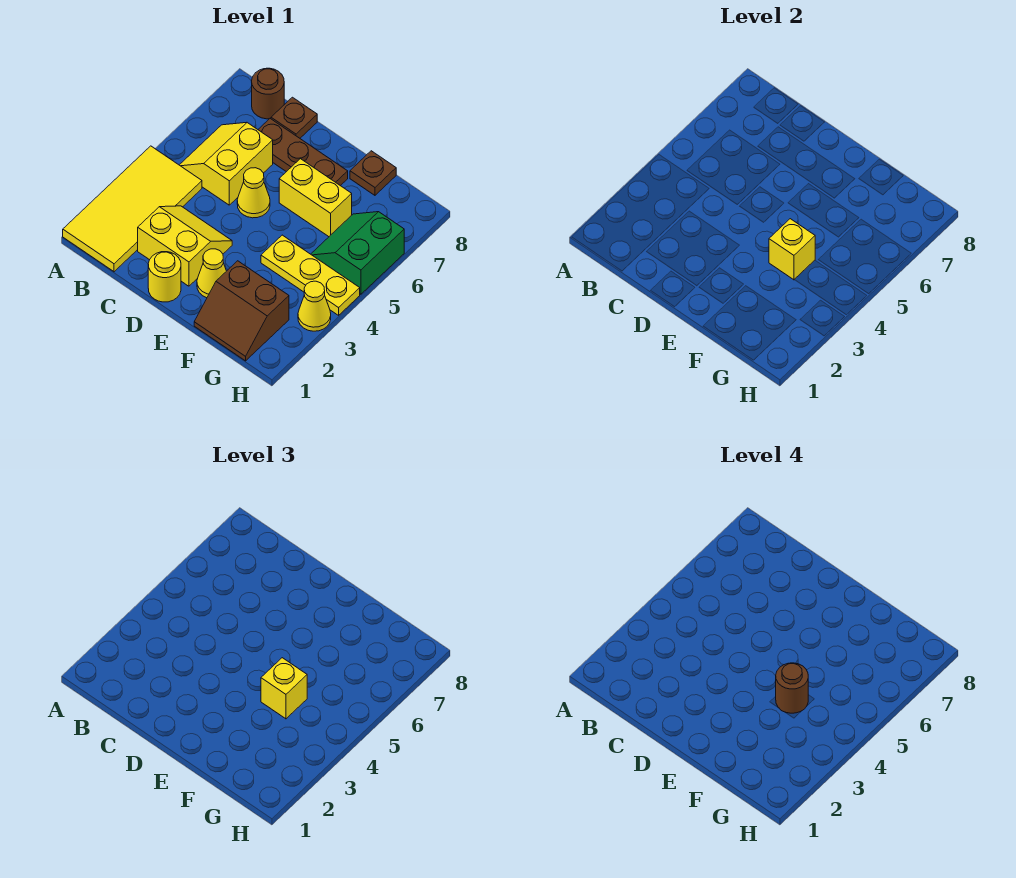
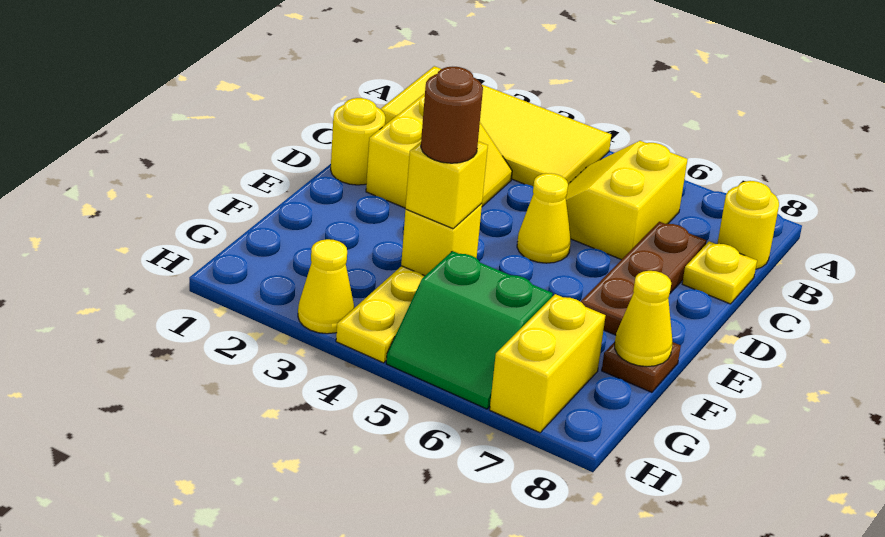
yellow 2x2 slope [180,122,273,205] -> yellow 2x2 slope turned to [566,141,688,260]
brown 1x1 round brick [252,68,284,119] -> yellow 1x1 round brick [717,181,779,269]
brown 1x1 plate [271,97,317,138] -> yellow 1x1 plate [682,241,757,304]
yellow 1x1 cone [197,249,226,298] -> yellow 1x1 cone moved to [615,271,672,367]
yellow 1x2 brick [279,159,352,237] -> yellow 1x2 brick moved to [490,294,606,433]
brown 2x2 slope [194,261,289,361] -> none
green 2x2 slope [311,212,404,294] -> green 2x2 slope turned to [386,251,553,409]

